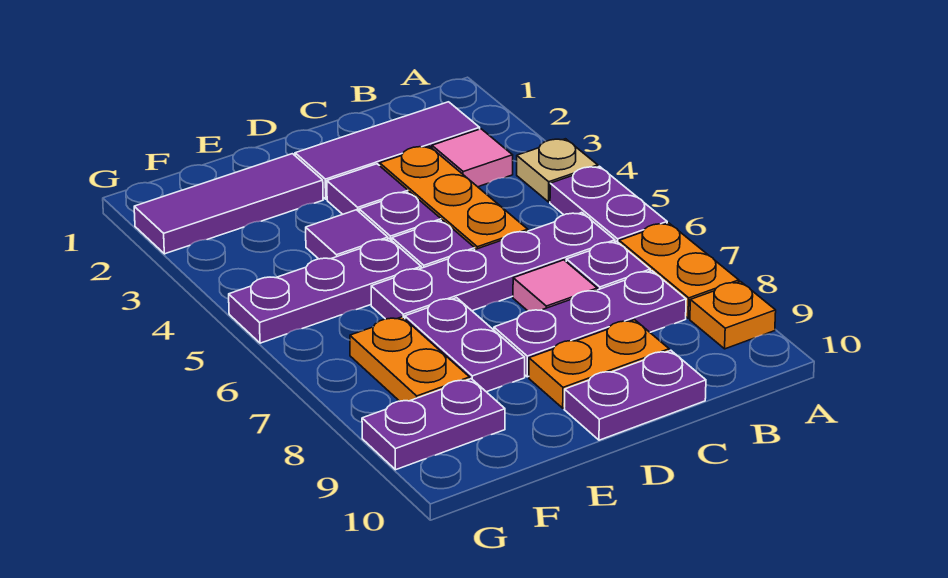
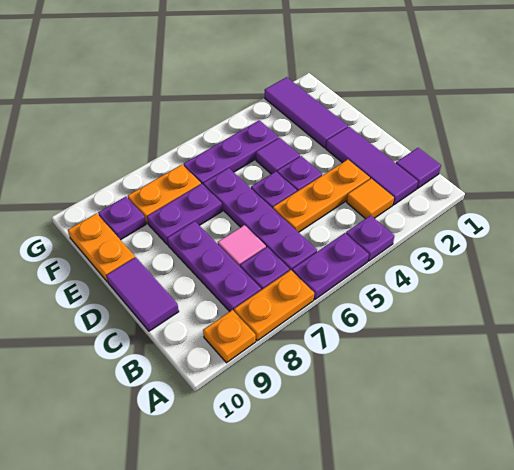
tan 1x1 plate [517,139,598,202] -> purple 1x1 plate [346,215,394,261]
pink 1x1 tile [432,129,513,187] -> orange 1x1 tile [347,179,394,219]
orange 1x2 plate [529,320,669,408] -> orange 1x2 plate moved to [68,213,135,282]
purple 1x2 plate [564,350,706,440] -> purple 1x2 tile [106,257,179,331]
purple 1x1 tile [327,164,408,214] -> purple 1x1 tile moved to [396,148,441,189]
purple 1x3 plate [229,239,421,343] -> purple 1x3 plate turned to [183,120,279,184]
purple 1x2 plate [362,379,505,470] -> purple 1x1 plate [98,197,146,240]

